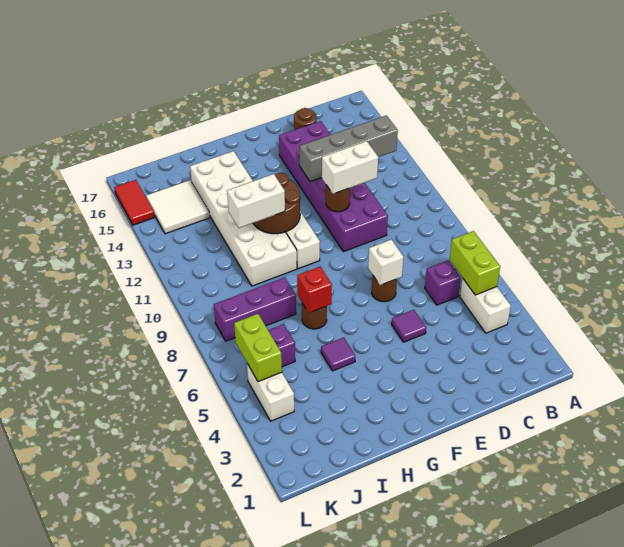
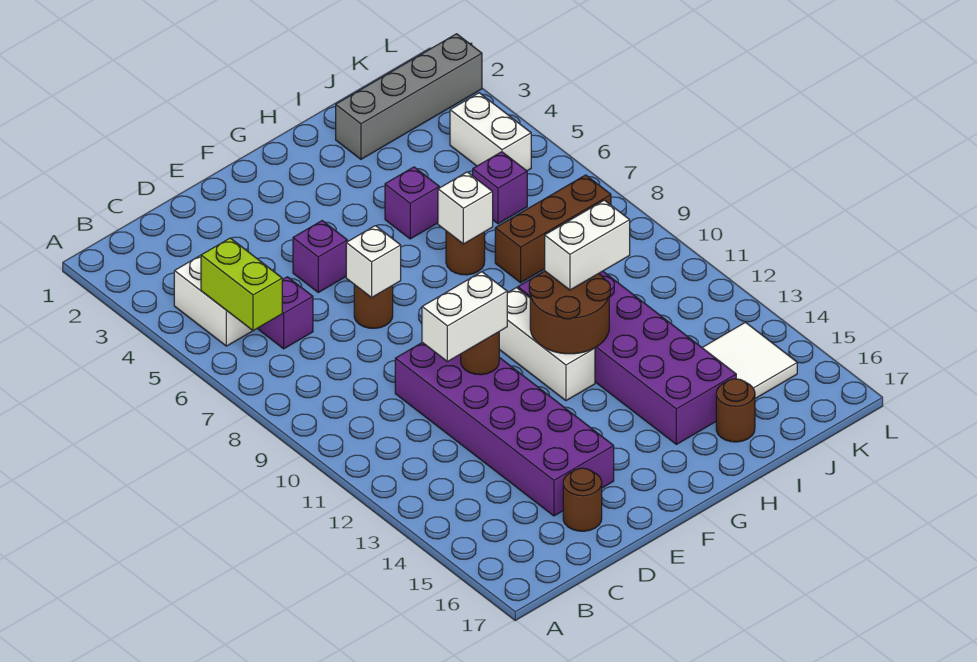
grey 1x4 brick [300,116,398,182] -> grey 1x4 brick moved to [336,34,482,159]
purple 1x1 tile [392,310,426,342] -> purple 1x1 brick [293,221,347,292]
purple 1x1 tile [321,337,355,371] -> purple 1x1 brick [385,167,439,239]
red 1x1 brick [297,267,332,313] -> white 1x1 brick [438,172,493,244]
white 2x6 brick [190,151,297,286] -> purple 2x6 brick [518,271,736,444]
purple 1x3 brick [214,277,296,341] -> brown 1x3 brick [495,175,611,283]
none -> brown 1x1 round brick [716,379,755,442]
lime 1x2 brick [234,314,282,382] -> none
red 1x2 tile [114,180,155,225] -> none

